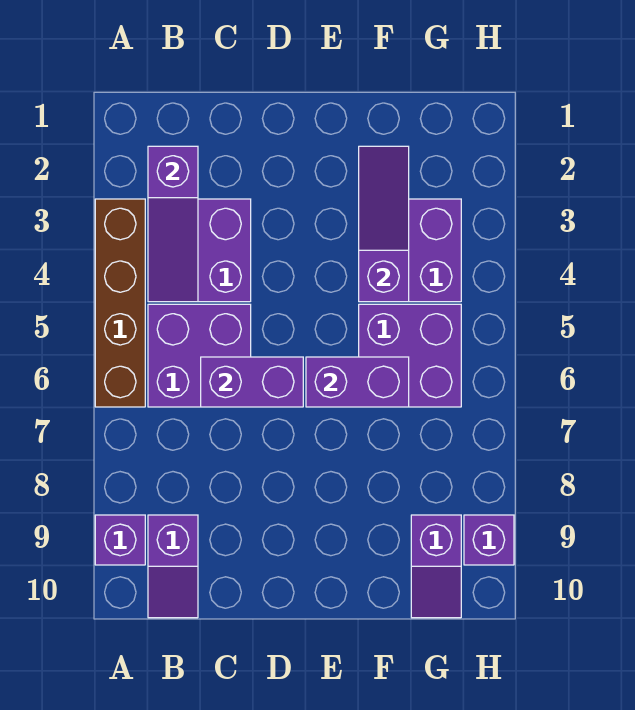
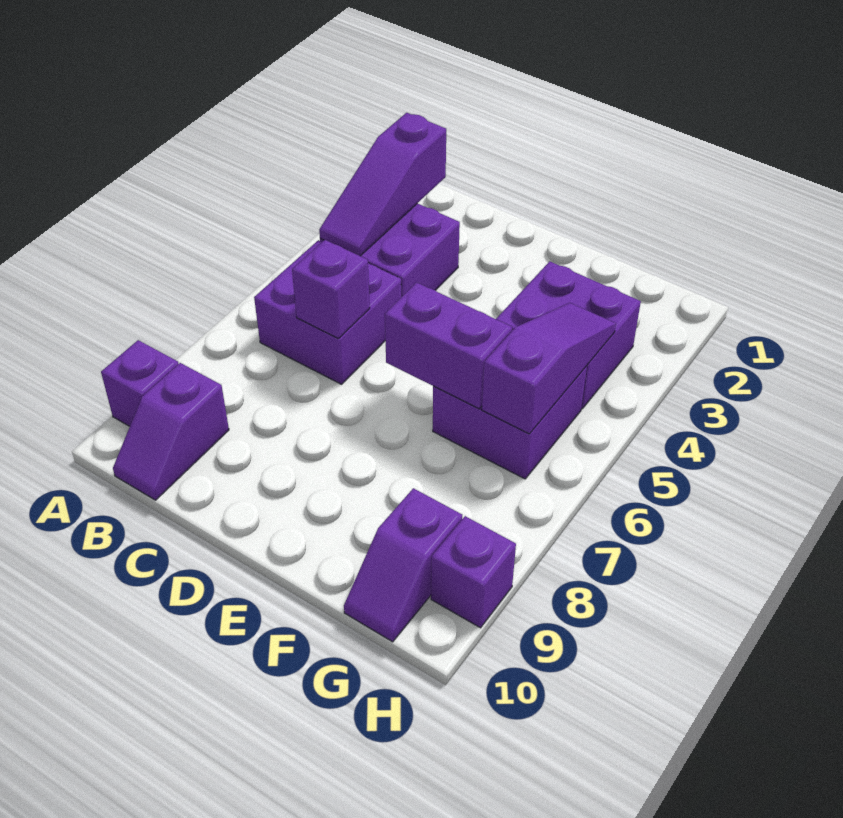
brown 1x4 brick [95,199,145,407] -> none
purple 1x2 brick [201,357,303,407] -> purple 1x1 brick [292,240,370,338]
purple 1x3 slope [359,146,409,302] -> purple 1x3 slope moved to [482,303,616,434]

